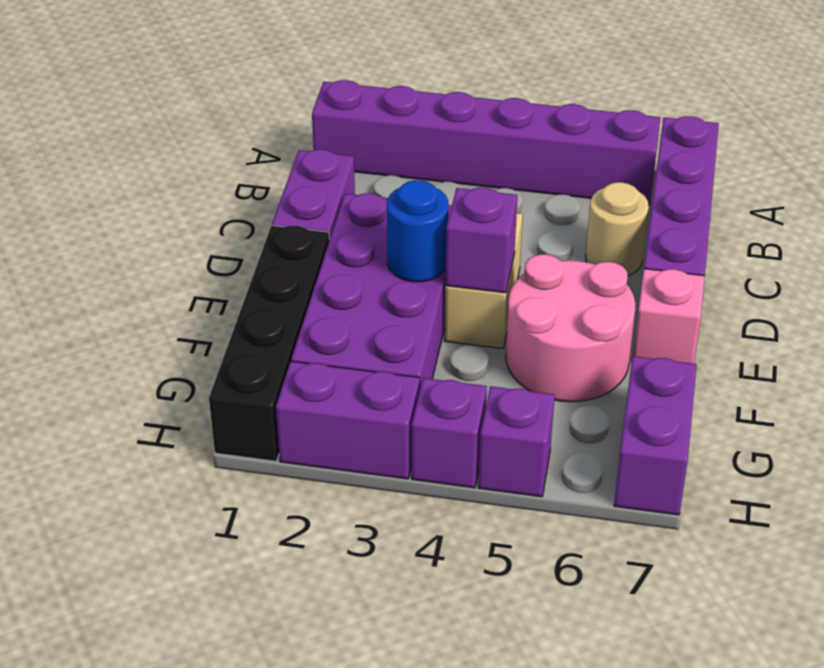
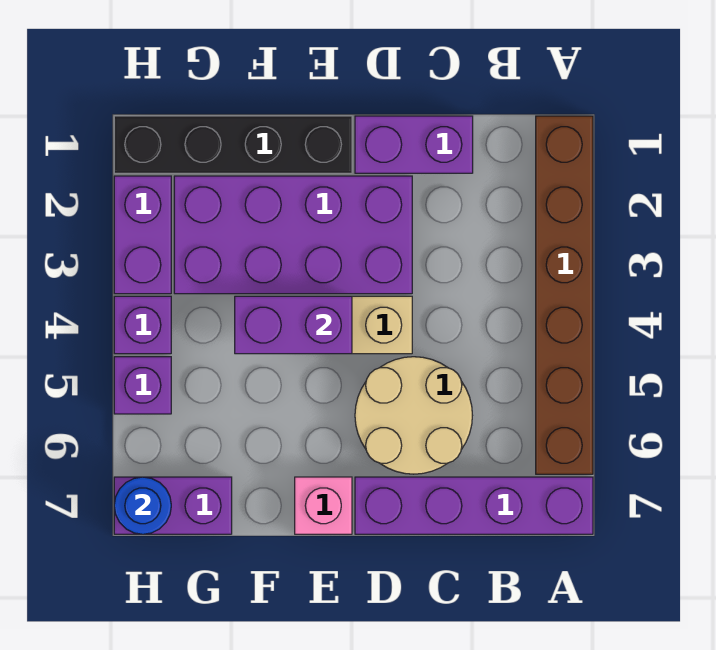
purple 1x6 brick [312,80,660,205] -> brown 1x6 brick [536,116,593,474]
tan 1x1 round brick [586,182,649,276] -> tan 2x2 round brick [355,357,472,474]
blue 1x1 round brick [387,180,448,282] -> blue 1x1 round brick moved to [114,477,171,534]
purple 1x1 brick [445,188,517,293] -> purple 1x2 brick [235,296,352,354]
pink 2x2 round brick [506,254,635,402] -> none

